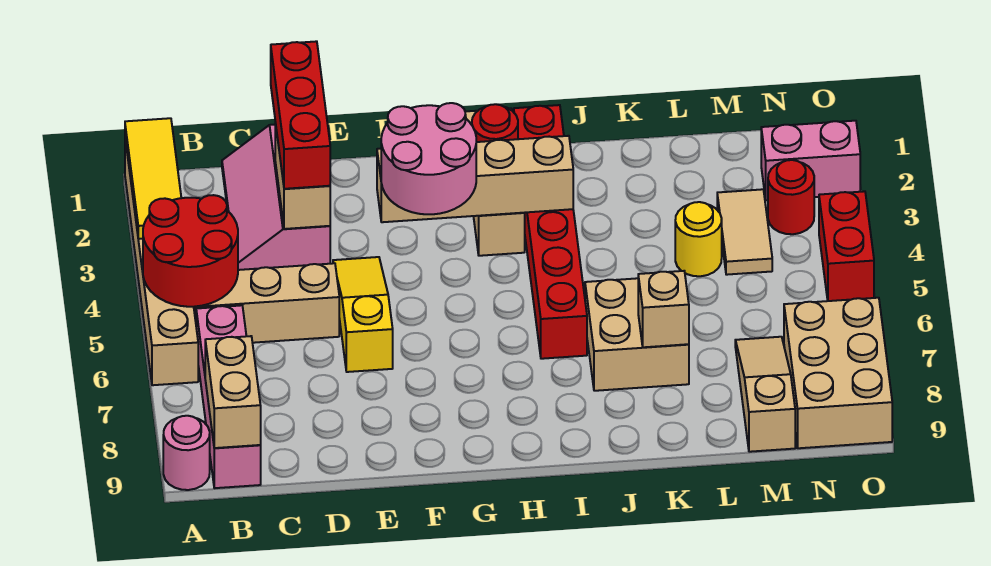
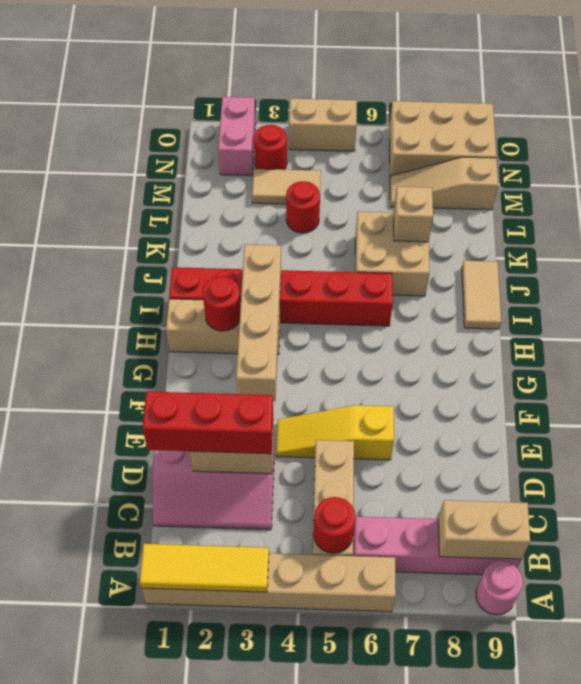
red 2x2 round brick [143,195,238,307] -> red 1x1 round brick [314,497,355,553]
pink 2x2 round brick [381,103,476,214] -> none
none -> tan 1x2 tile [462,261,501,329]
yellow 1x1 round brick [675,202,722,276] -> red 1x1 round brick [286,181,320,233]
red 1x2 brick [819,191,874,301] -> tan 1x2 brick [289,99,357,151]

